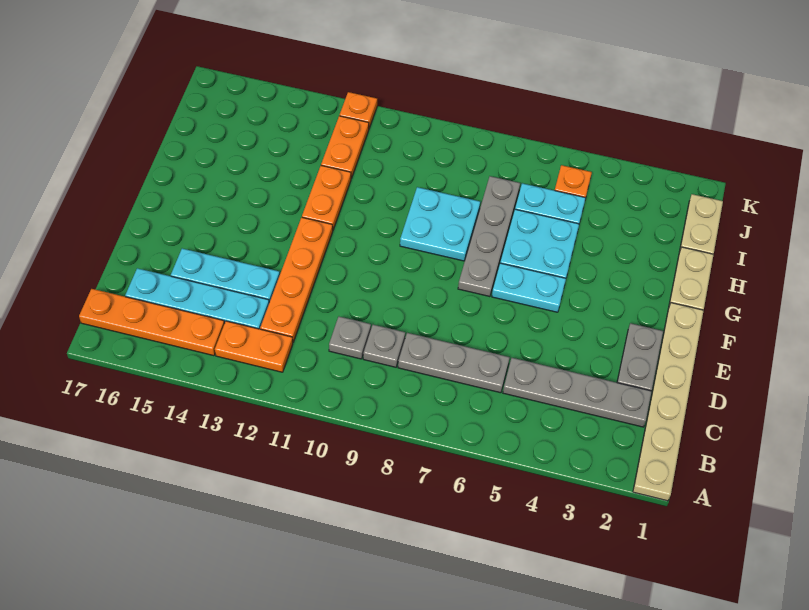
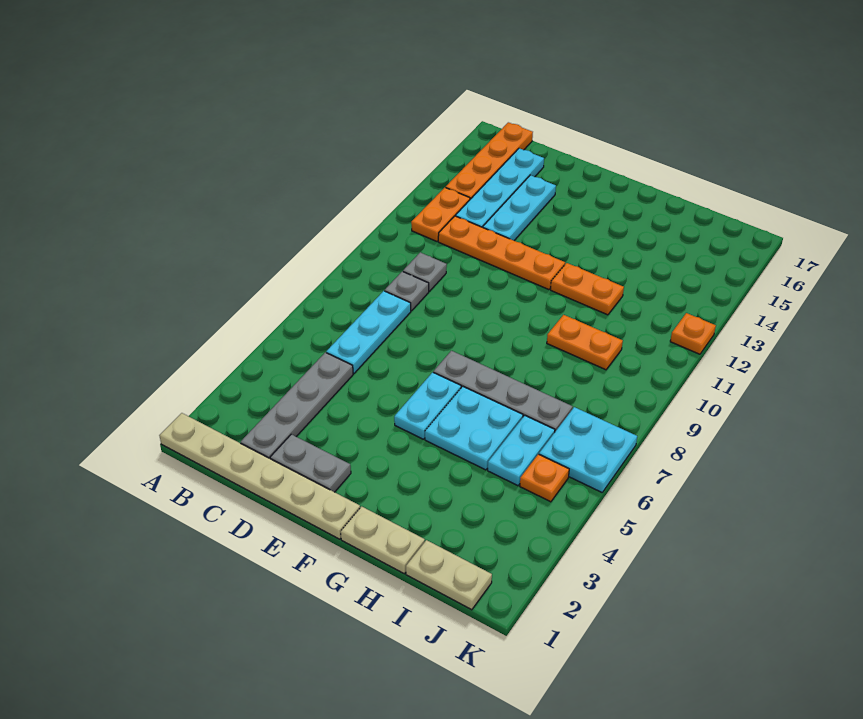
grey 1x3 plate [398,333,510,393] -> cyan 1x3 plate [326,291,411,373]
cyan 2x2 plate [400,187,480,261] -> cyan 2x2 plate moved to [539,407,637,492]
orange 1x2 plate [321,116,369,178] -> orange 1x2 plate moved to [547,315,623,370]

